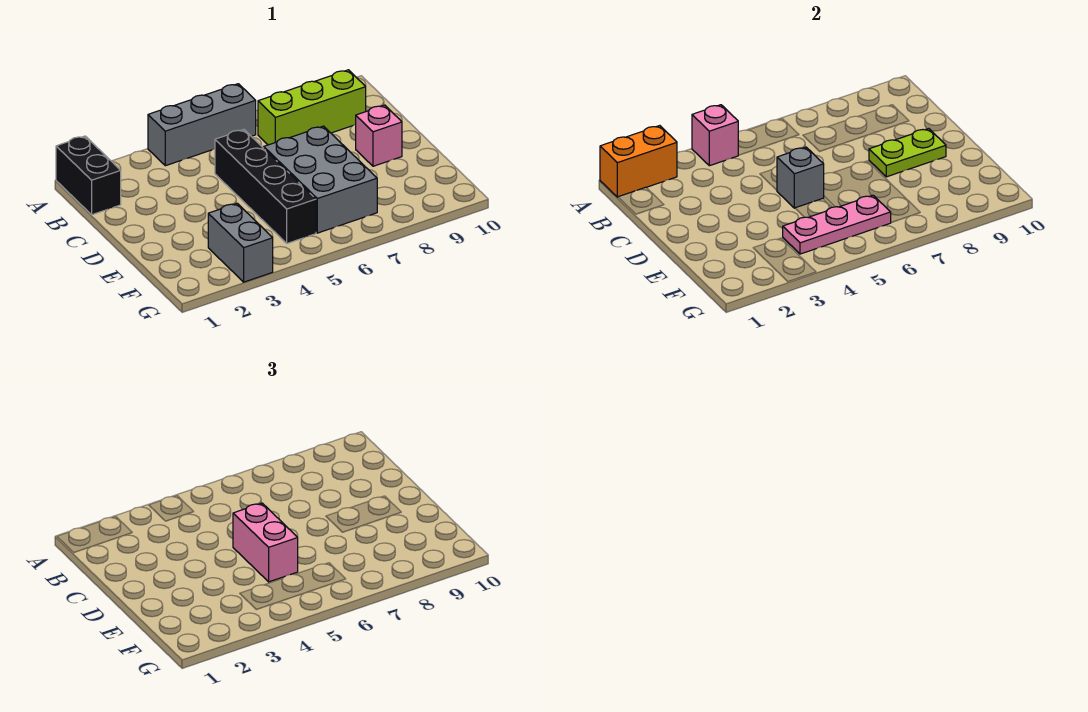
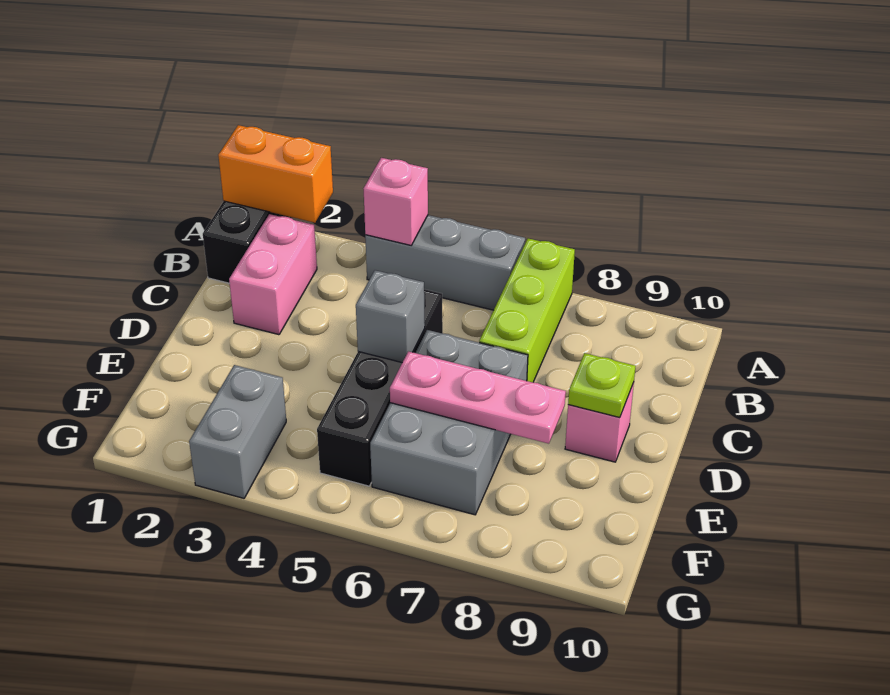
lime 1x3 brick [258,70,366,145] -> lime 1x3 brick turned to [479,238,575,382]
pink 1x2 brick [233,503,298,582] -> pink 1x2 brick moved to [229,214,317,335]
lime 1x2 plate [869,129,946,177] -> lime 1x1 plate [568,353,636,418]
pink 1x3 plate [783,195,891,254] -> pink 1x3 plate moved to [390,351,566,444]

